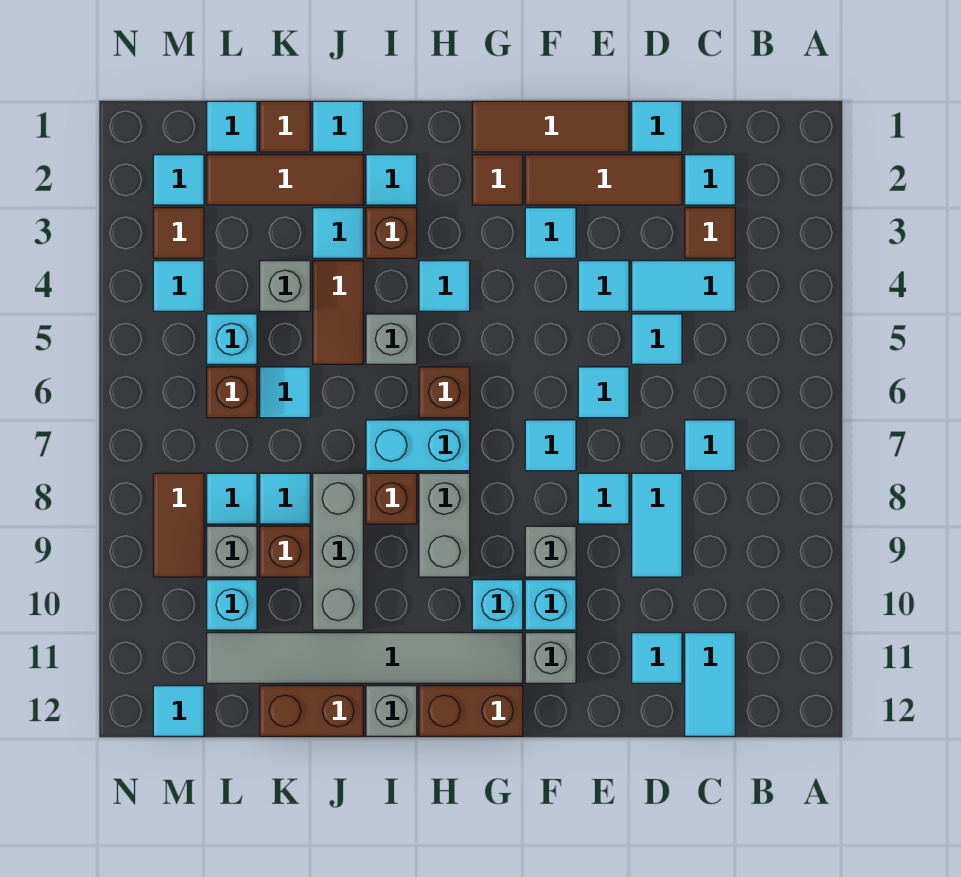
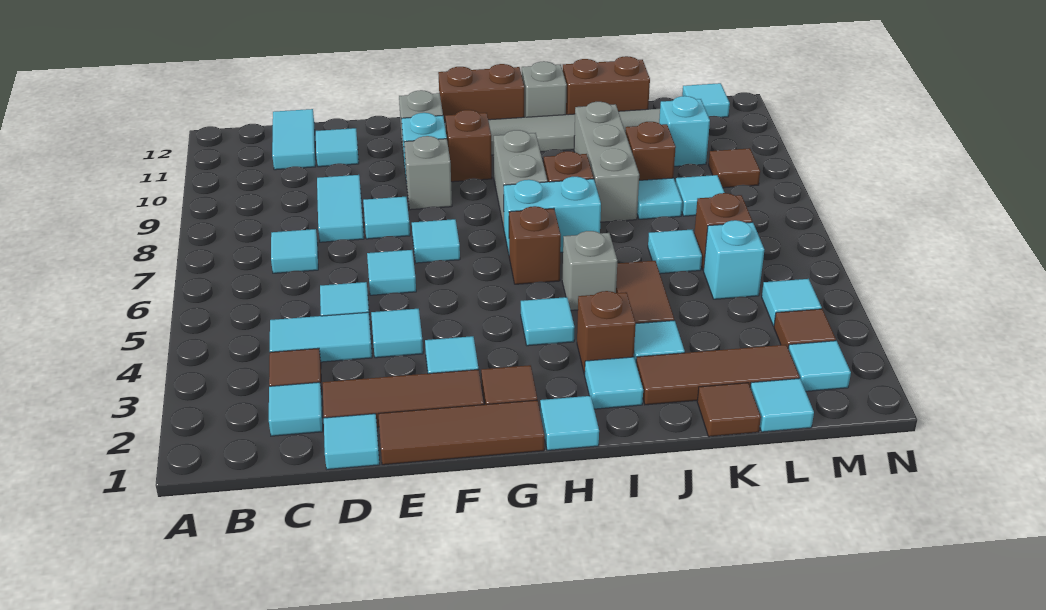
cyan 1x1 brick [472,580,523,630] -> brown 1x1 brick [445,110,492,182]
cyan 1x1 tile [313,101,363,152] -> cyan 1x1 tile moved to [540,396,599,450]
grey 1x1 brick [260,261,310,311] -> none
grey 1x1 brick [207,526,257,577] -> none
brown 1x2 tile [153,473,204,577] -> brown 1x1 tile [709,148,760,188]

